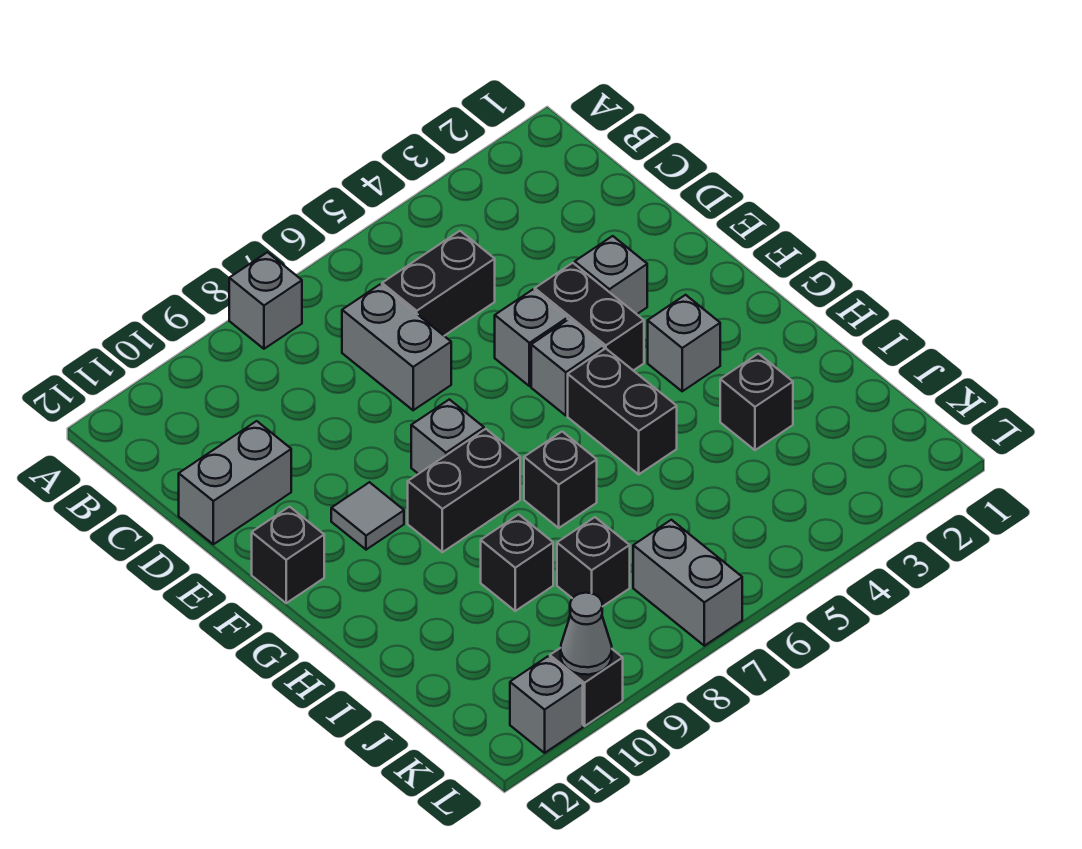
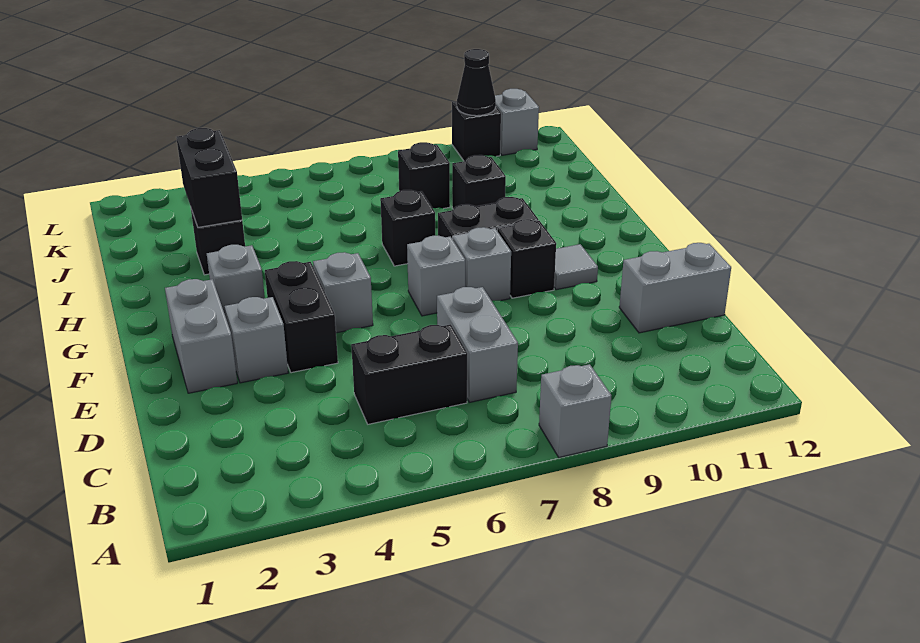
grey 1x1 brick [495,290,568,386] -> grey 1x1 brick moved to [407,236,465,316]
black 1x1 brick [252,507,324,603] -> black 1x1 brick moved to [497,219,556,298]
black 1x2 brick [568,348,677,474] -> black 1x2 brick moved to [176,128,242,227]
grey 1x2 brick [633,520,742,646] -> grey 1x2 brick moved to [165,279,237,393]
grey 1x1 cone [561,593,612,675] -> black 1x1 cone [457,49,496,116]

